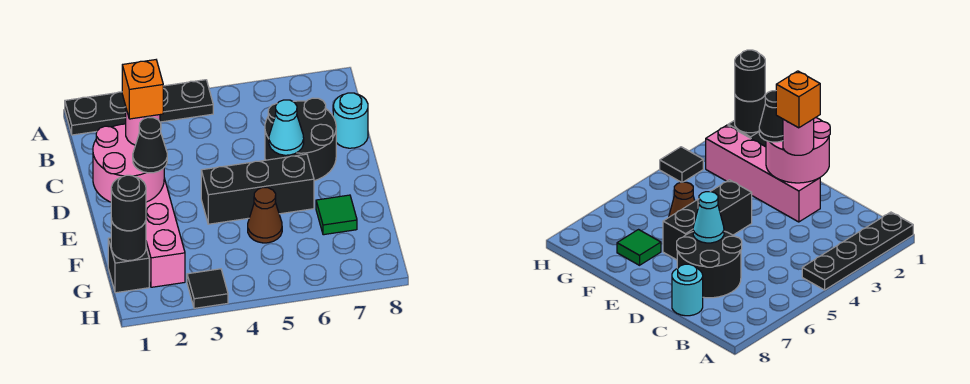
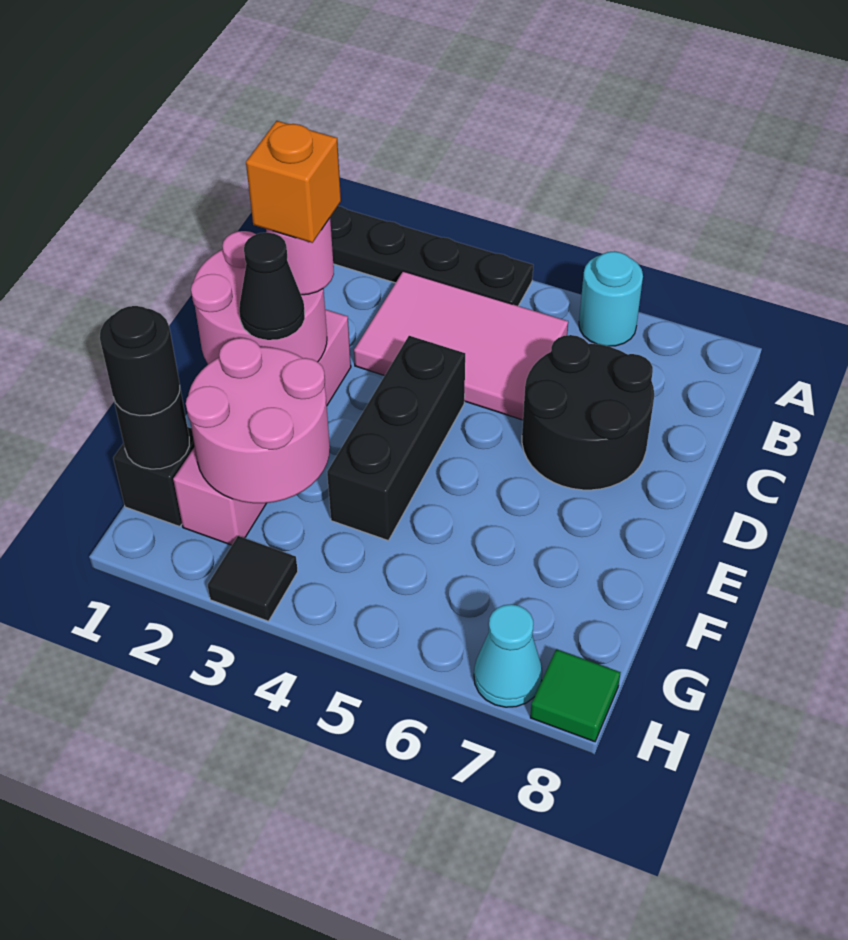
none -> pink 2x3 tile [354,271,568,420]
cyan 1x1 round brick [333,93,368,148] -> cyan 1x1 round brick moved to [579,251,643,346]
cyan 1x1 cone [269,100,304,155] -> cyan 1x1 cone moved to [474,604,542,707]
black 1x3 brick [201,154,314,224] -> black 1x3 brick turned to [327,336,465,541]
none -> pink 2x2 round brick [186,338,330,503]
brown 1x1 cone [248,188,282,243] -> none
green 1x1 tile [316,195,357,235] -> green 1x1 tile moved to [530,649,621,742]

